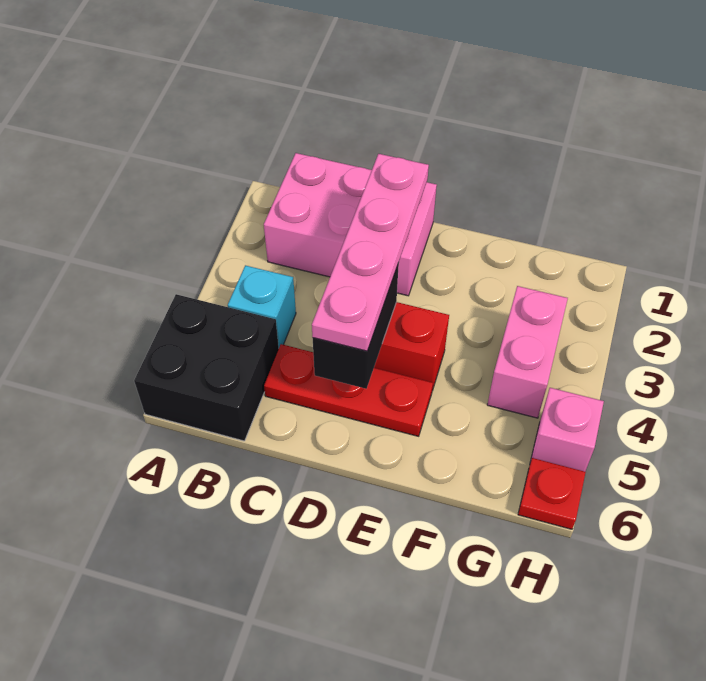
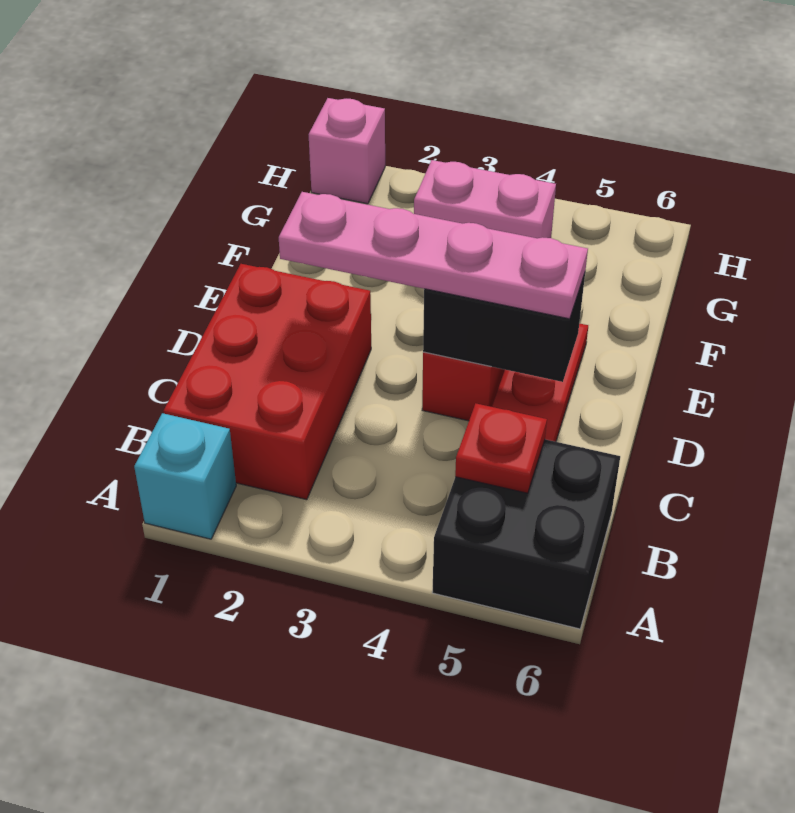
pink 2x3 brick [264,153,437,296] -> red 2x3 brick [164,264,371,500]
cyan 1x1 brick [228,265,296,347] -> cyan 1x1 brick moved to [134,413,236,539]
pink 1x1 brick [531,388,604,472] -> pink 1x1 brick moved to [309,98,385,204]
red 1x1 plate [518,458,586,529] -> red 1x1 plate moved to [455,403,547,493]

